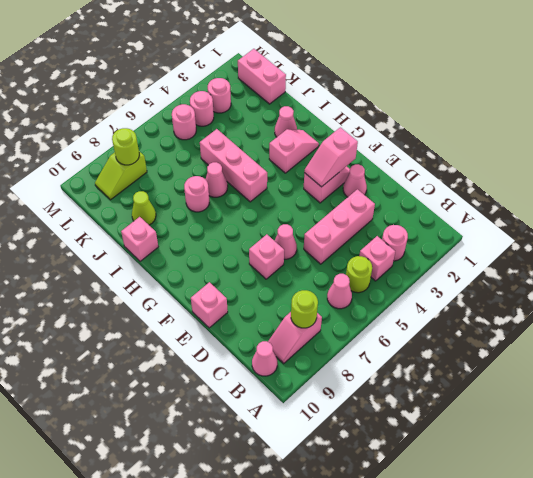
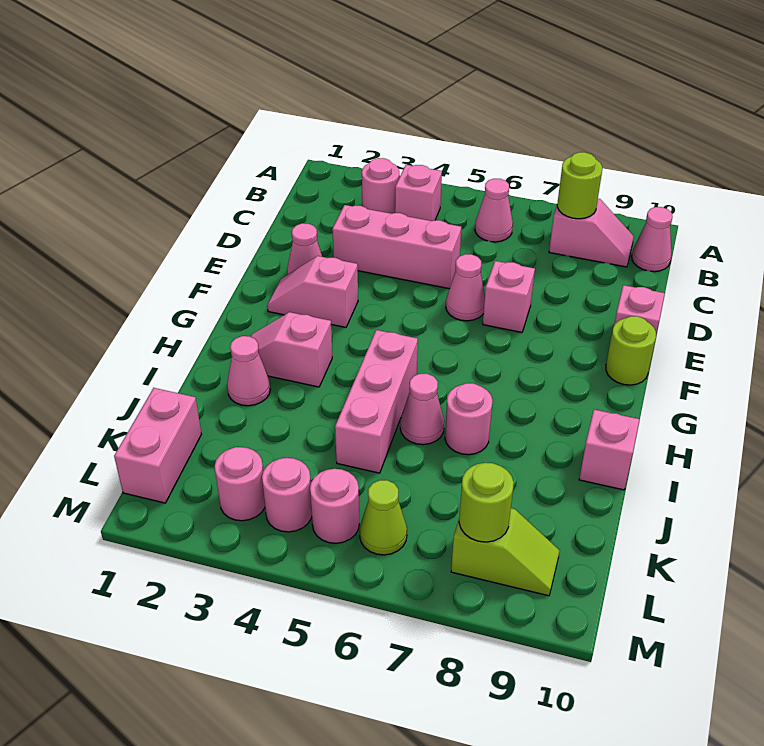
lime 1x1 round brick [346,256,372,293] -> lime 1x1 round brick moved to [606,316,656,385]
pink 1x2 slope [304,127,358,187] -> none
lime 1x1 cone [132,191,156,225] -> lime 1x1 cone moved to [360,480,407,555]

